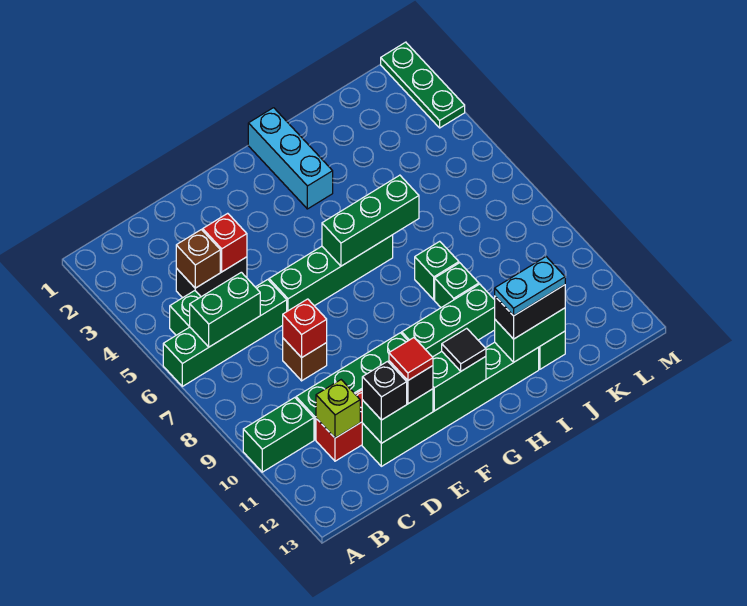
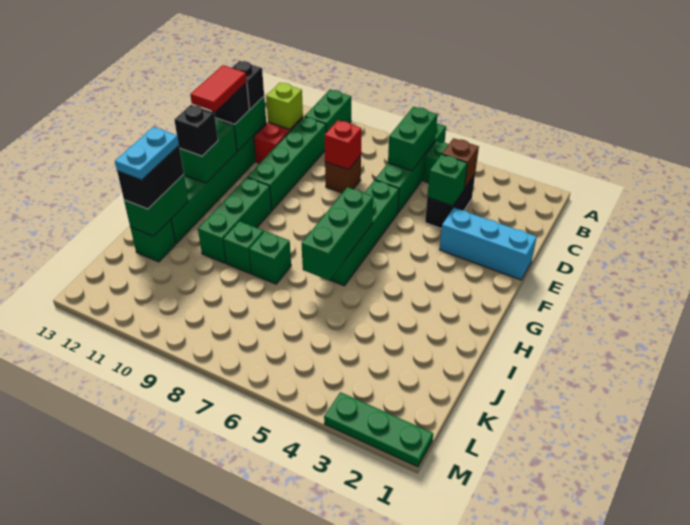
red 1x1 brick [203,213,247,272] -> green 1x1 brick [427,154,467,206]
red 1x1 tile [389,338,433,380] -> red 1x2 tile [190,65,247,111]
black 1x1 tile [442,328,486,371] -> black 1x1 brick [174,105,218,156]
cyan 1x3 brick [248,108,333,209] -> cyan 1x3 brick moved to [440,208,537,280]

